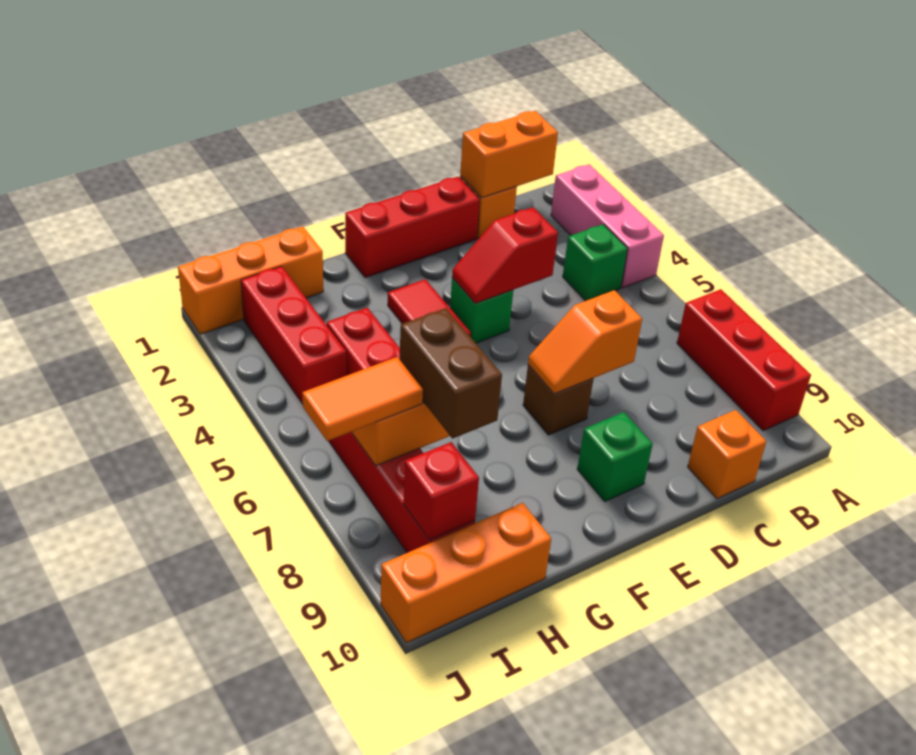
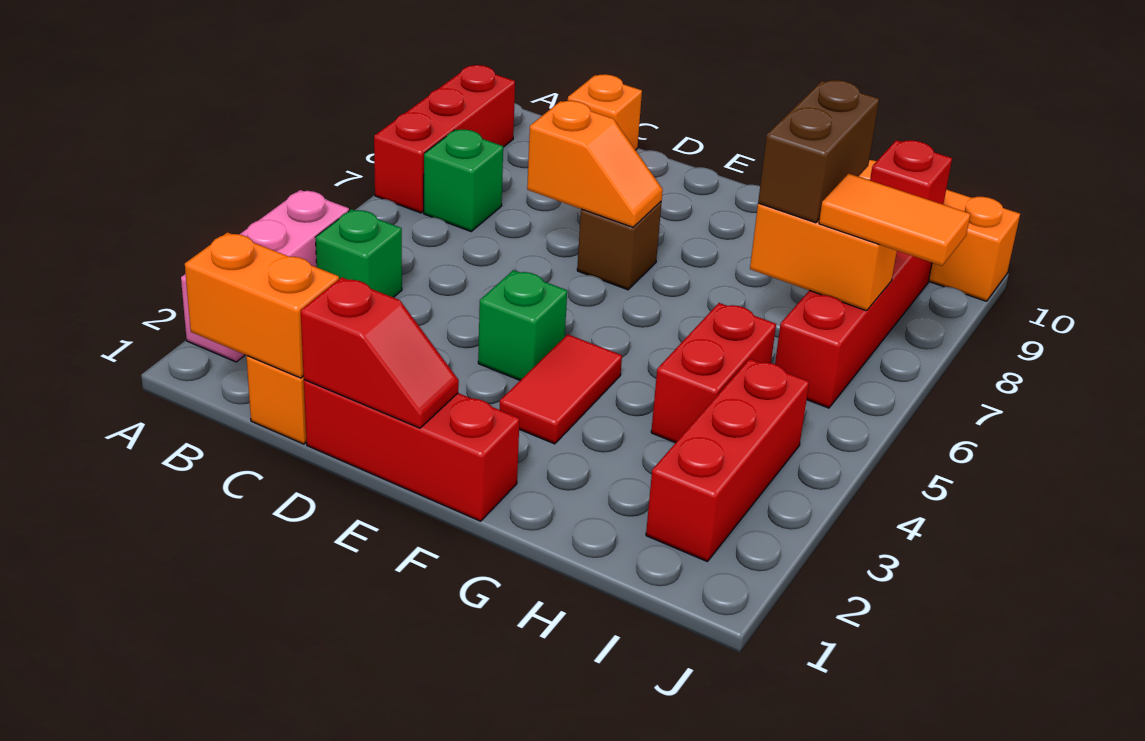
red 1x2 slope [452,207,558,303] -> red 1x2 slope moved to [301,277,459,428]
green 1x1 brick [577,412,653,501] -> green 1x1 brick moved to [424,130,503,231]
orange 1x3 brick [178,226,323,334] -> none

